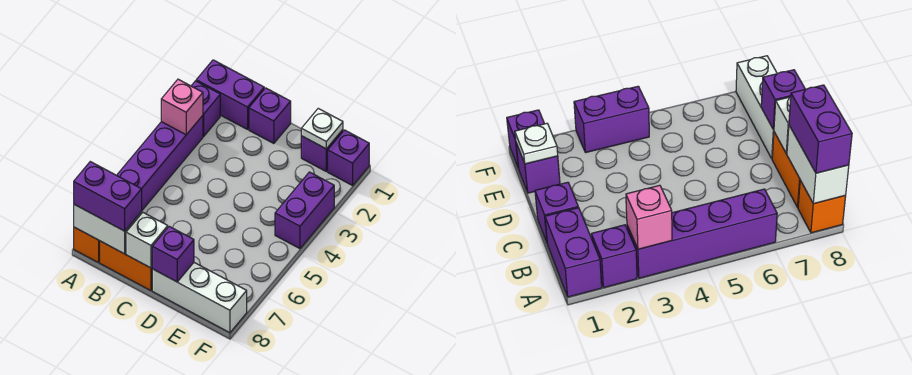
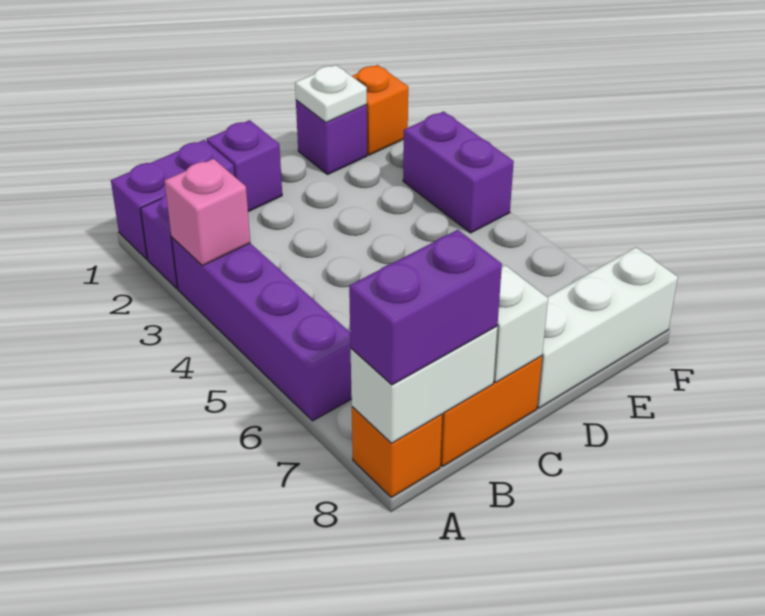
purple 1x1 brick [152,226,194,282] -> none
purple 1x1 brick [328,130,369,186] -> orange 1x1 brick [352,65,408,155]

